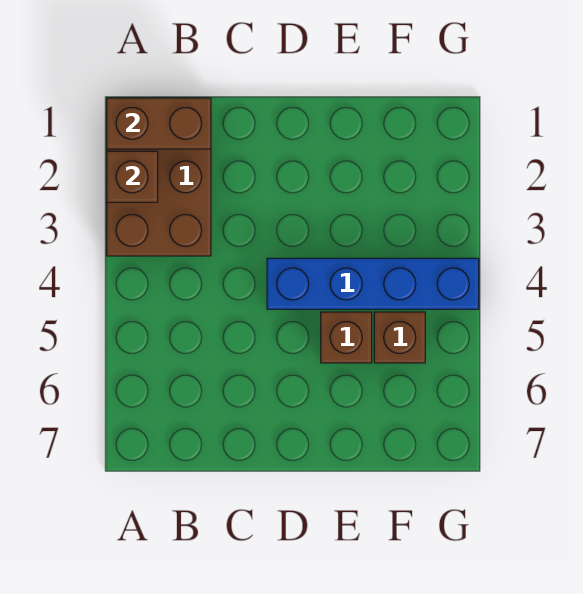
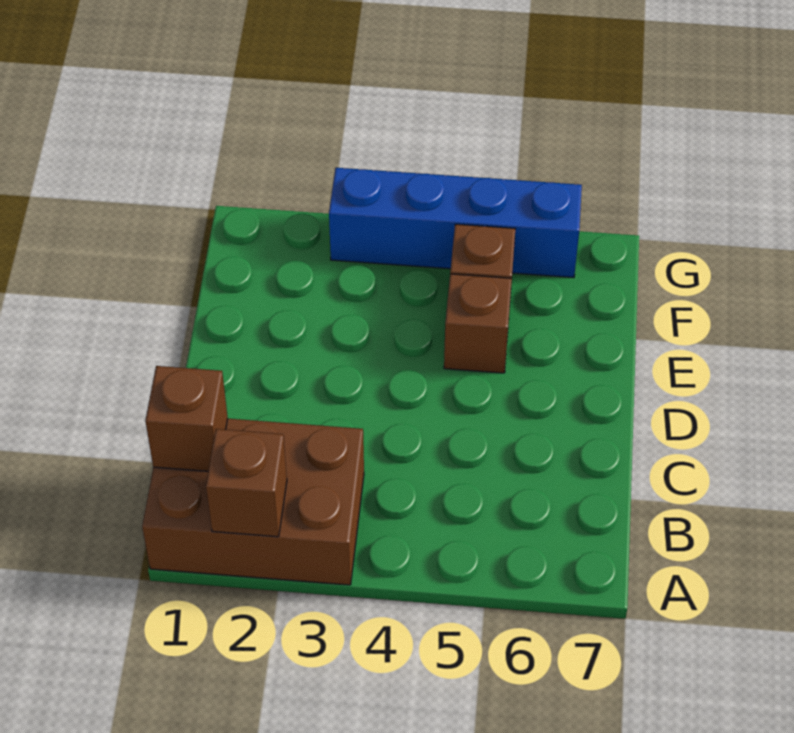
brown 1x2 brick [107,98,211,149] -> brown 1x1 brick [145,366,228,471]
blue 1x4 brick [267,258,479,309] -> blue 1x4 brick turned to [329,168,582,278]

